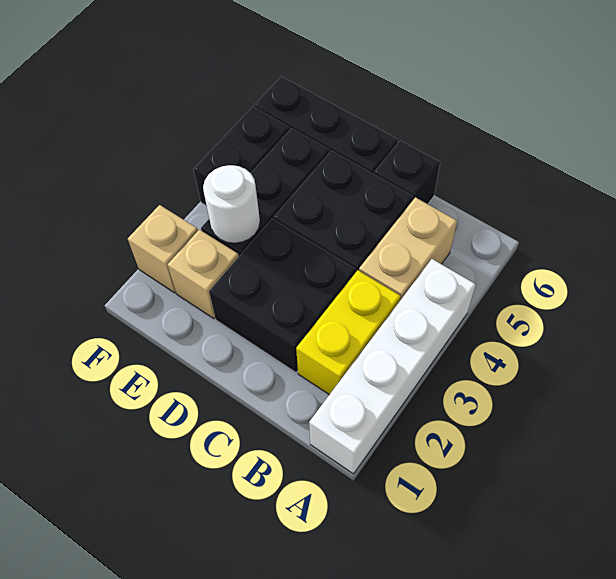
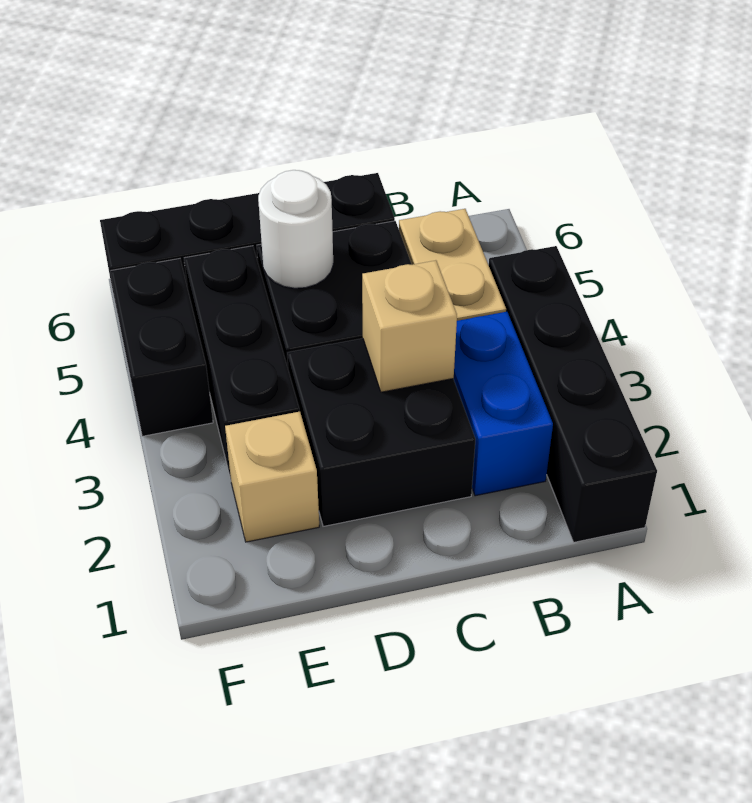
white 1x4 brick [309,259,476,474] -> black 1x4 brick [489,246,657,542]
yellow 1x2 brick [296,270,401,395] -> blue 1x2 brick [454,312,553,496]
white 1x1 round brick [203,165,260,243] -> white 1x1 round brick moved to [258,170,333,288]
tan 1x1 brick [128,205,198,293] -> tan 1x1 brick moved to [362,260,457,392]

